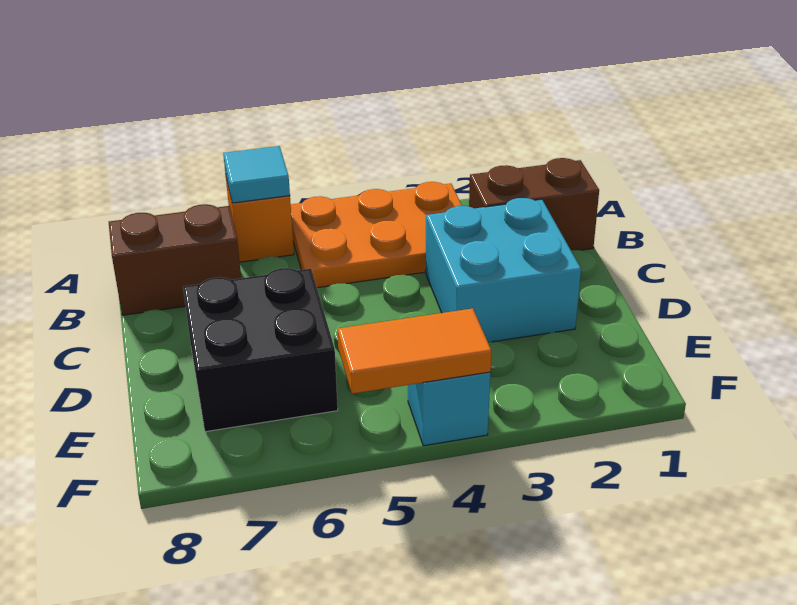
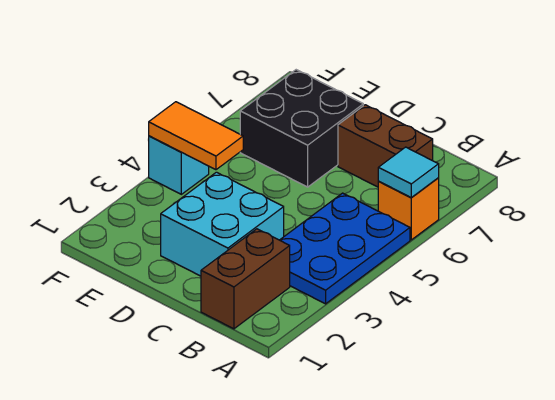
orange 2x3 plate [291,182,462,288] -> blue 2x3 plate [280,193,410,304]
brown 1x2 brick [109,204,241,315] -> brown 1x2 brick turned to [338,105,433,187]
orange 1x2 tile [338,308,491,394] -> orange 1x2 tile turned to [149,102,243,170]

